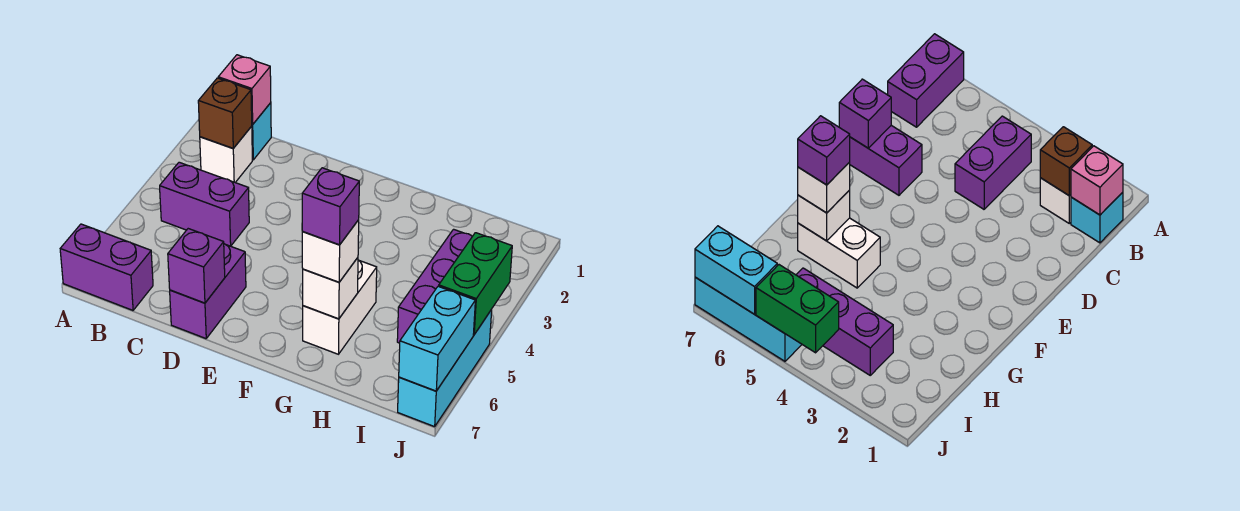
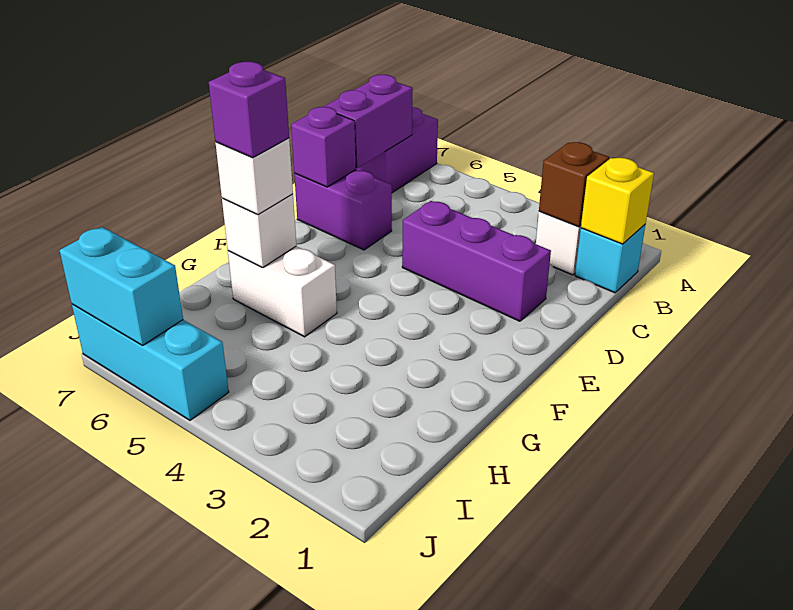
pink 1x1 brick [218,55,271,125] -> yellow 1x1 brick [581,158,654,244]
purple 1x2 brick [160,162,249,246] -> purple 1x2 brick moved to [324,75,413,168]
purple 1x3 brick [397,229,472,343] -> purple 1x3 brick moved to [402,201,551,321]
green 1x2 brick [439,233,512,335] -> none

